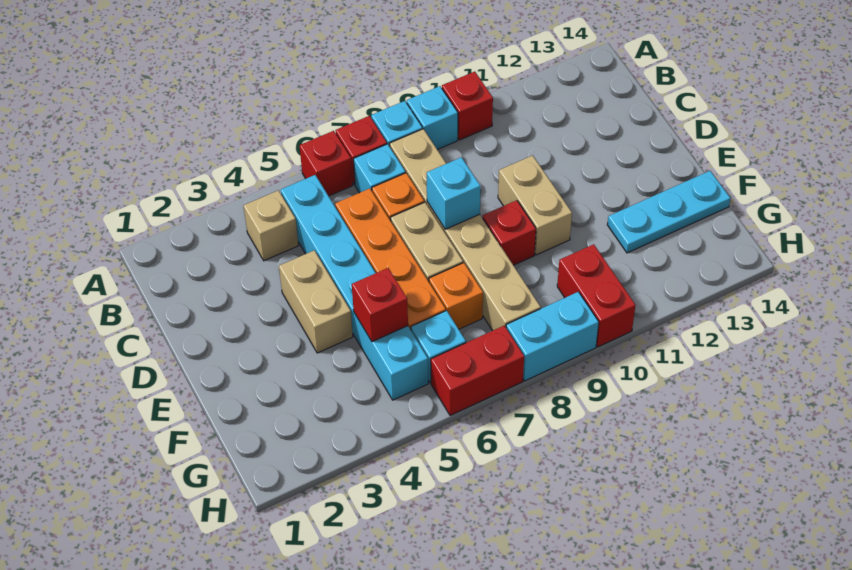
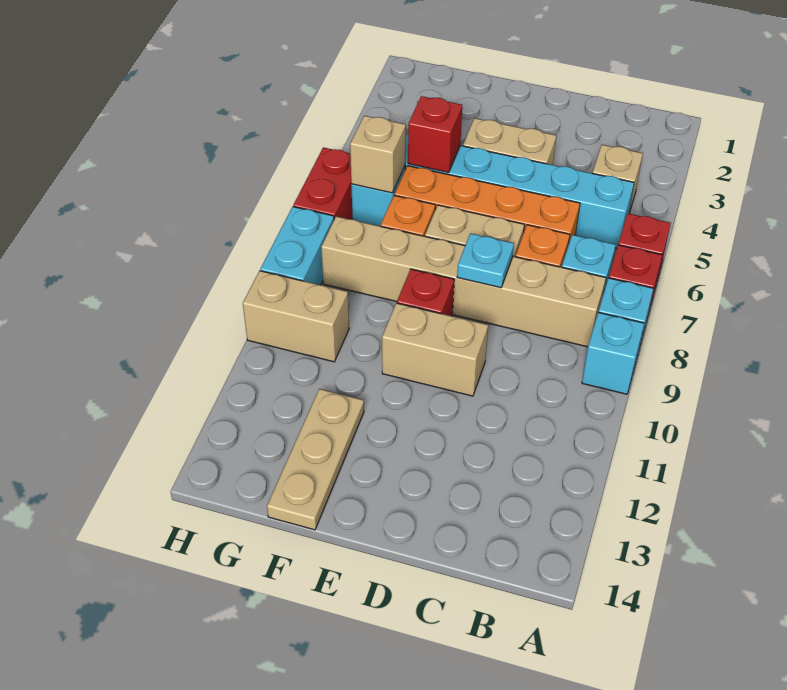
red 1x1 brick [442,72,493,140] -> none
cyan 1x1 brick [427,157,481,229] -> cyan 1x1 plate [457,233,514,288]
cyan 1x3 plate [607,171,731,253] -> tan 1x3 plate [267,389,364,530]
none -> tan 1x1 brick [350,116,406,193]
red 1x2 brick [557,244,636,347] -> tan 1x2 brick [243,271,349,362]

